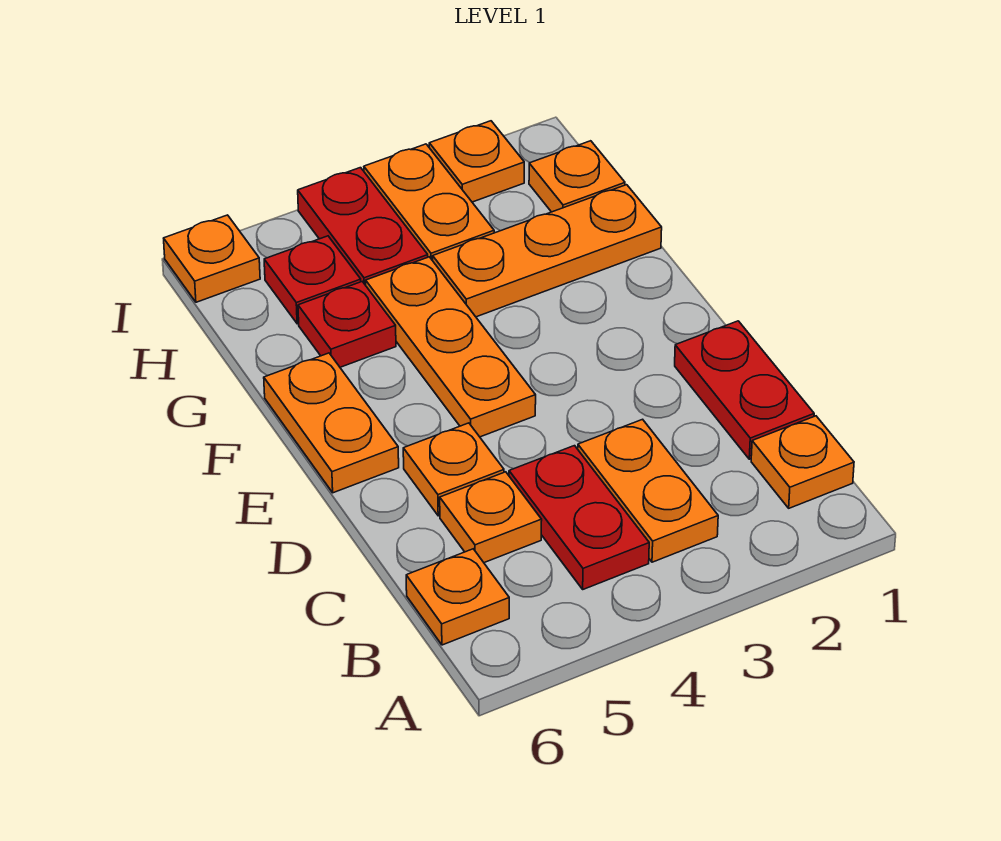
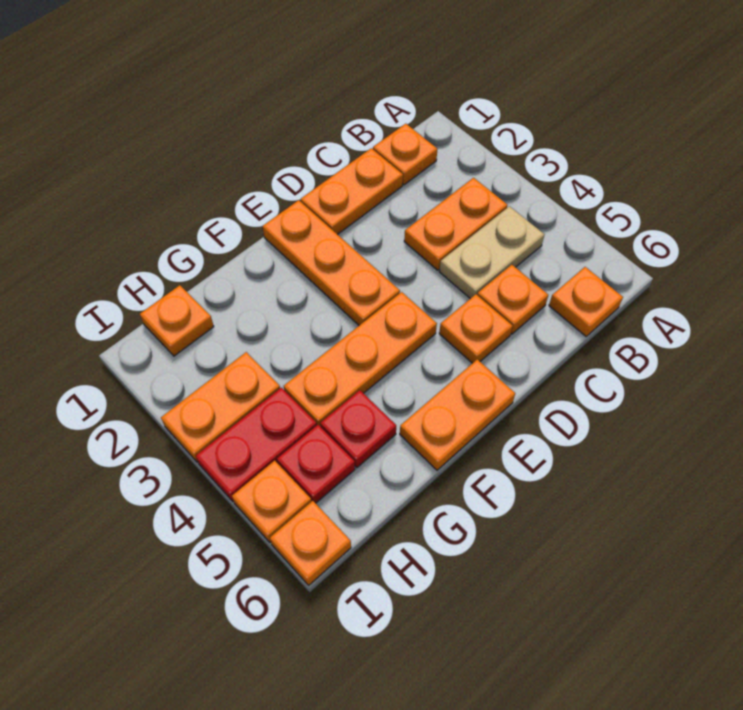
red 1x2 plate [509,446,649,589] -> tan 1x2 plate [439,206,545,299]
red 1x2 plate [675,321,814,459] -> orange 1x2 plate [301,148,403,235]
orange 1x3 plate [433,185,662,317] -> orange 1x3 plate moved to [262,200,400,325]
orange 1x1 plate [429,121,524,202] -> orange 1x1 plate moved to [232,461,311,542]

